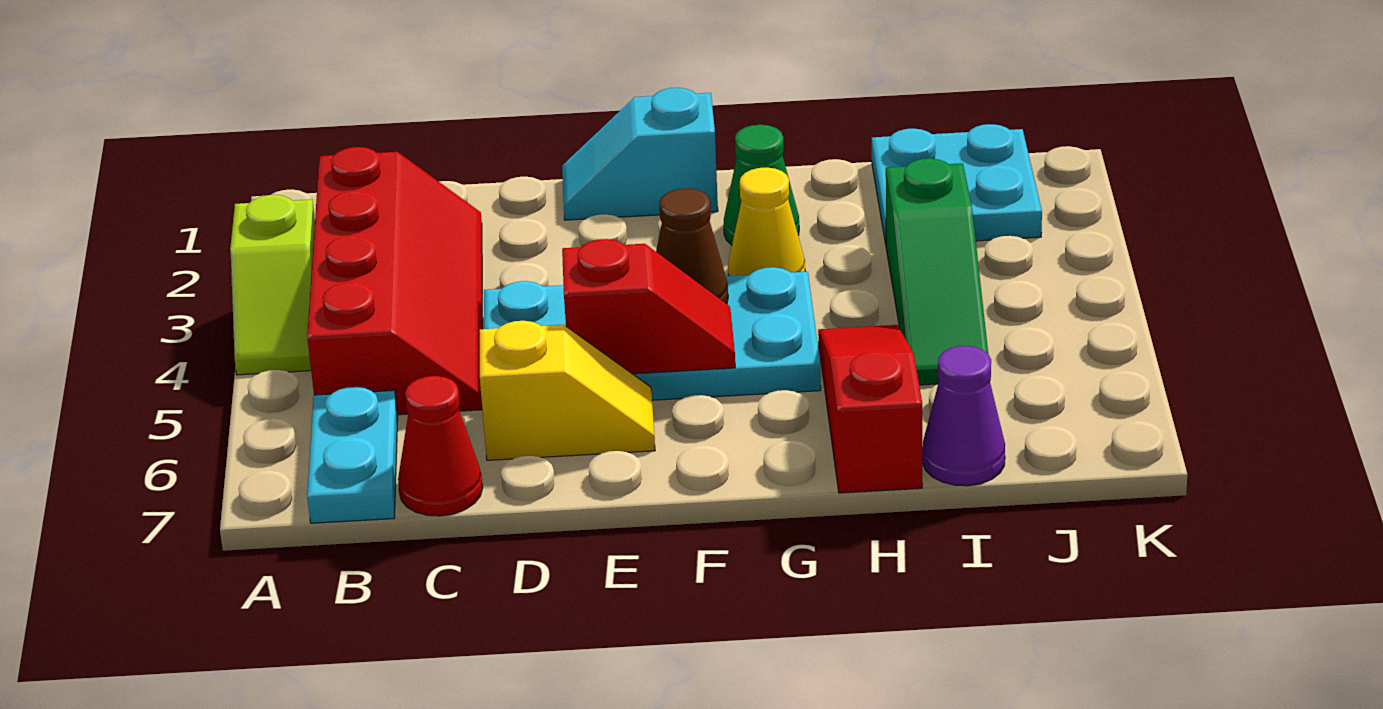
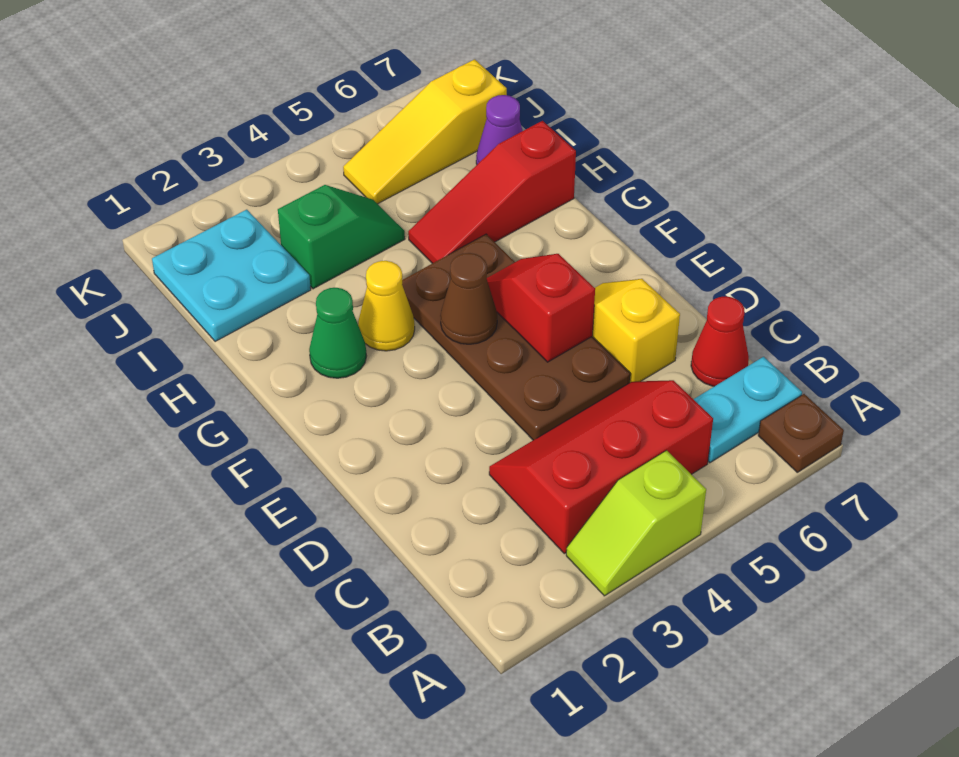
lime 1x2 slope [230,195,315,375] -> lime 1x2 slope turned to [566,450,706,596]
none -> brown 1x1 plate [758,394,844,472]
red 2x4 slope [307,147,482,415] -> red 2x3 slope [489,380,713,554]
cyan 2x4 plate [484,267,821,400] -> brown 2x4 plate [402,234,630,440]
cyan 1x2 slope [562,88,718,220] -> none
green 1x3 slope [886,158,988,385] -> green 1x2 slope [278,185,405,289]
none -> yellow 1x3 slope [343,59,507,204]

